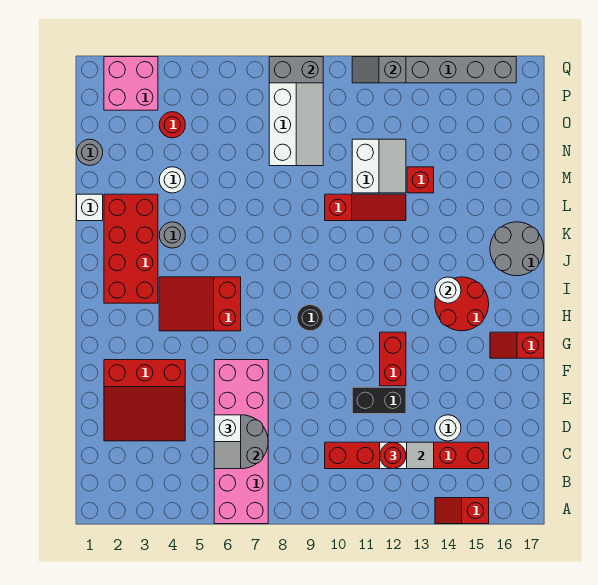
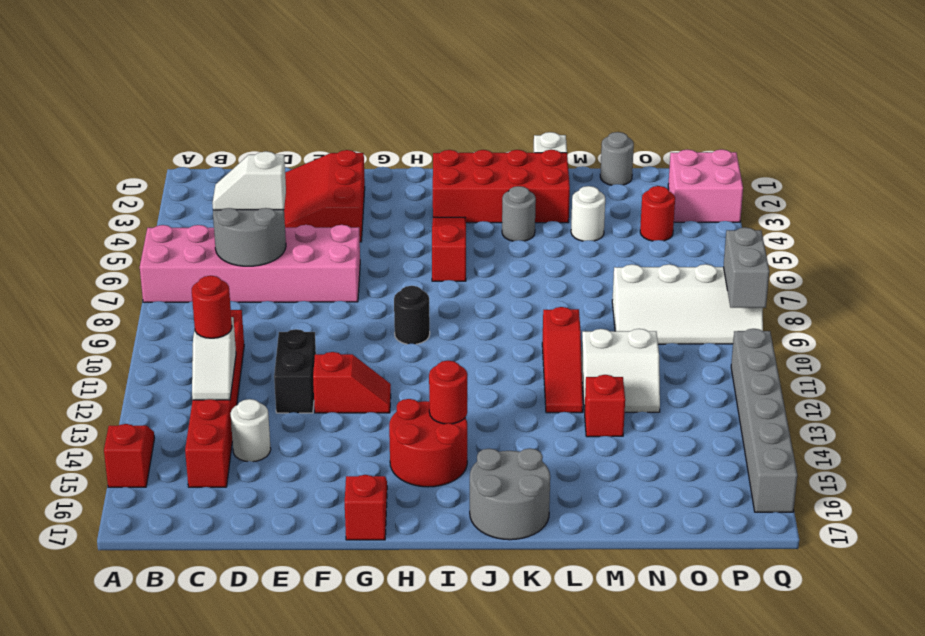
red 1x2 brick [380,332,406,386] -> red 1x2 slope [313,352,391,413]
red 2x3 slope [159,277,241,331] -> red 1x3 slope [432,217,466,281]
white 1x1 round brick [435,277,461,303] -> red 1x1 round brick [429,361,467,424]
grey 1x2 slope [352,57,406,83] -> none

